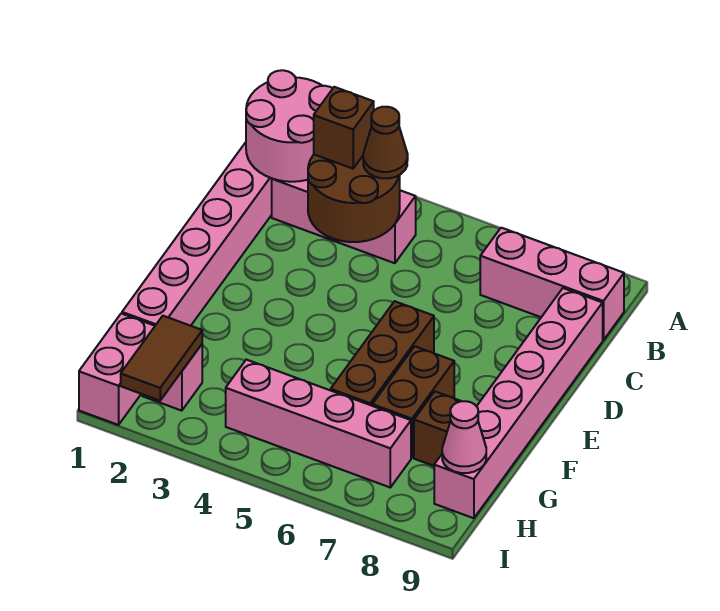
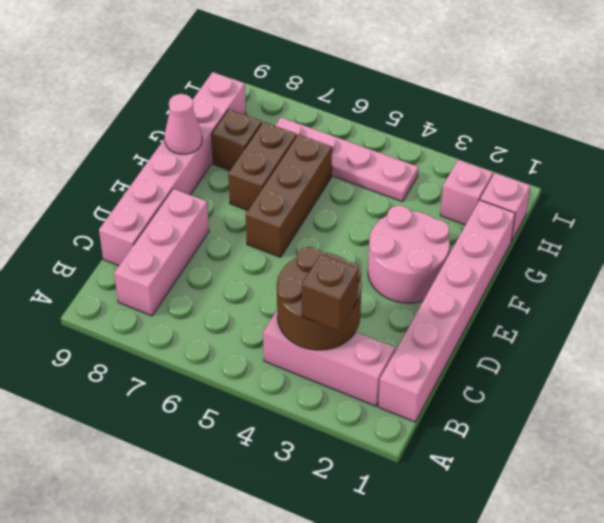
pink 2x2 round brick [246,70,333,182] -> pink 2x2 round brick moved to [368,206,450,303]
brown 1x1 cone [363,107,408,178] -> none
pink 1x3 brick [480,228,624,340] -> pink 1x3 brick turned to [114,189,209,316]
pink 1x2 brick [79,313,155,425] -> pink 1x1 brick [480,173,530,242]
brown 1x2 tile [121,316,202,401] -> none
pink 1x4 brick [226,360,411,487] -> pink 1x4 plate [275,117,418,202]
pink 1x1 cone [442,401,486,473] -> pink 1x1 cone moved to [165,94,202,154]

